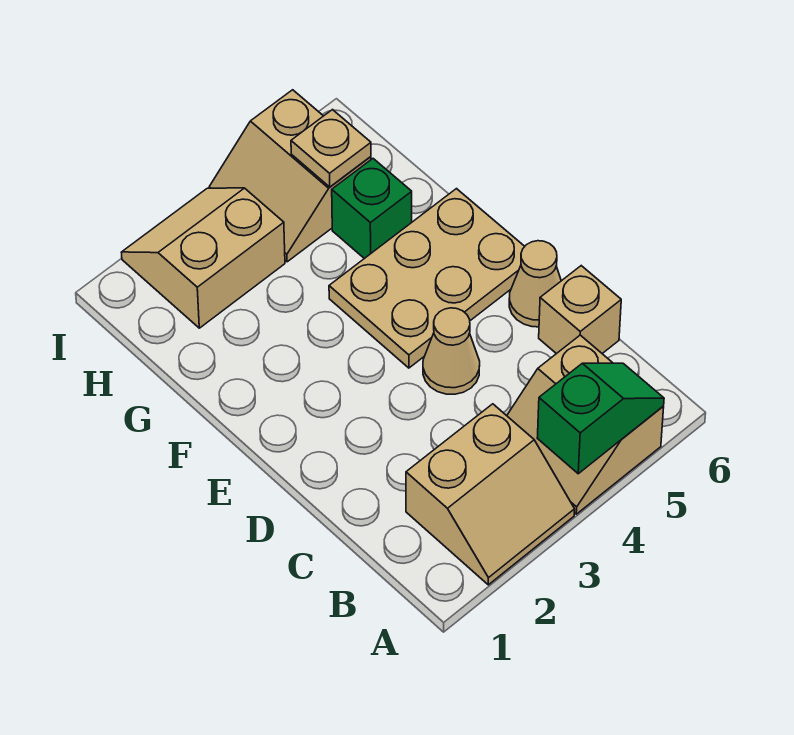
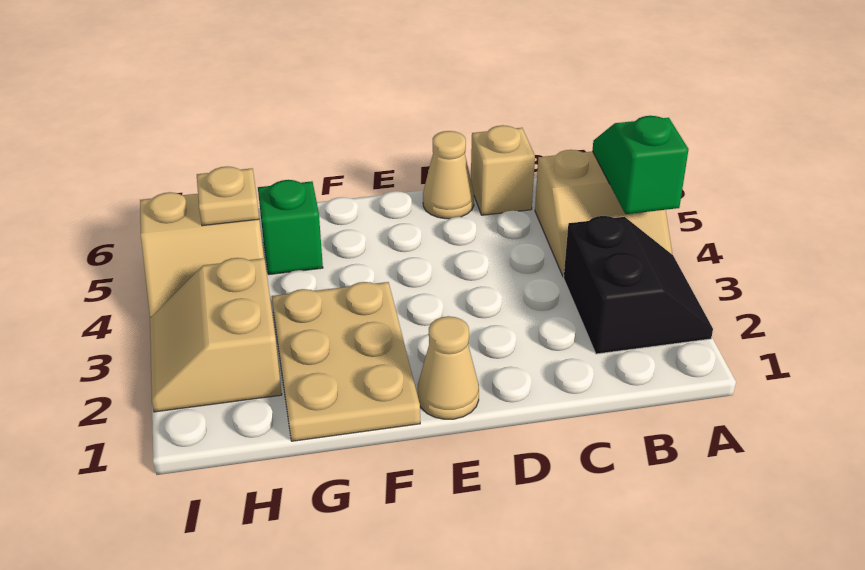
tan 2x2 slope [406,404,575,585] -> black 2x2 slope [564,216,713,354]
tan 1x1 cone [423,308,480,394] -> tan 1x1 cone moved to [418,316,479,419]
tan 2x3 plate [329,189,525,368] -> tan 2x3 plate moved to [272,282,420,441]

